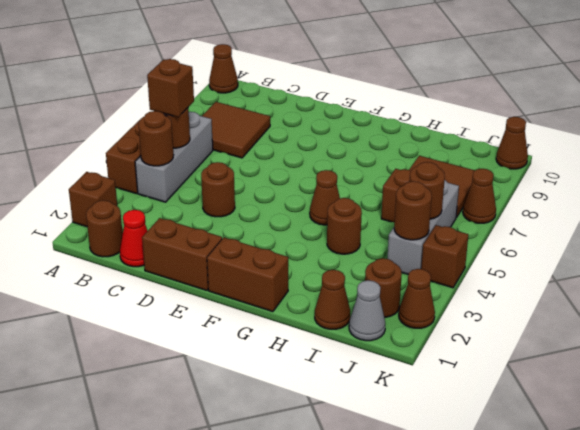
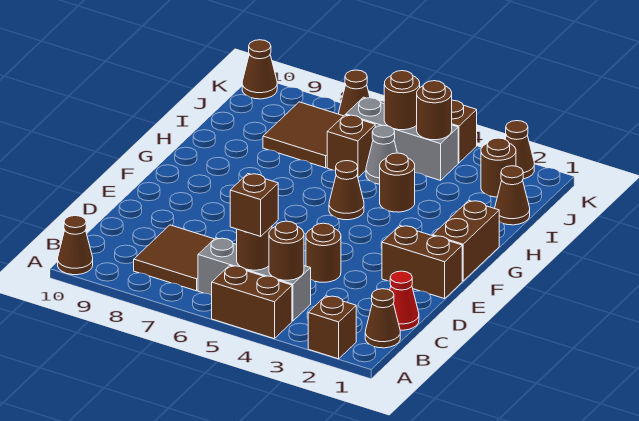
brown 1x1 round brick [86,200,123,257] -> brown 1x1 cone [365,289,400,348]
brown 1x2 brick [142,218,222,291] -> brown 1x2 brick turned to [382,226,462,299]
grey 1x1 cone [349,280,385,341] -> grey 1x1 cone moved to [366,125,397,184]

